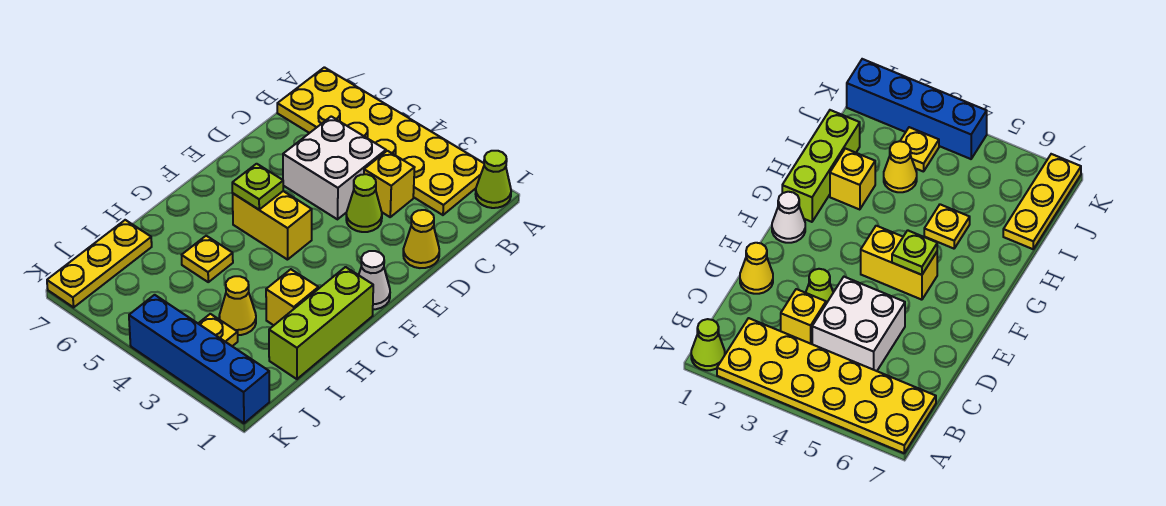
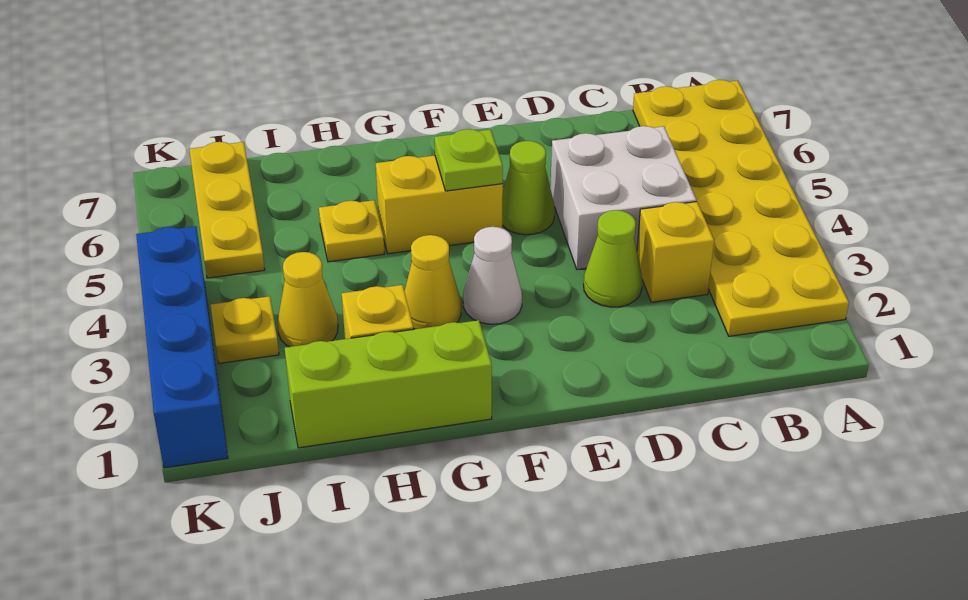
lime 1x1 cone [476,151,511,208] -> lime 1x1 cone moved to [502,141,555,235]
yellow 1x1 cone [403,210,439,268] -> yellow 1x1 cone moved to [404,235,461,329]
white 1x1 cone [359,251,390,309] -> white 1x1 cone moved to [463,227,522,324]
yellow 1x2 brick [233,191,312,260] -> yellow 1x2 brick turned to [376,156,503,254]
yellow 1x3 plate [47,220,152,307] -> yellow 1x3 plate turned to [189,142,265,278]

